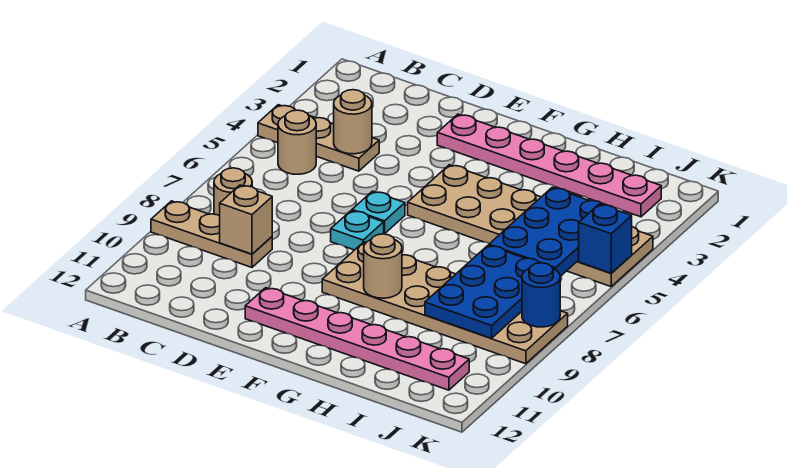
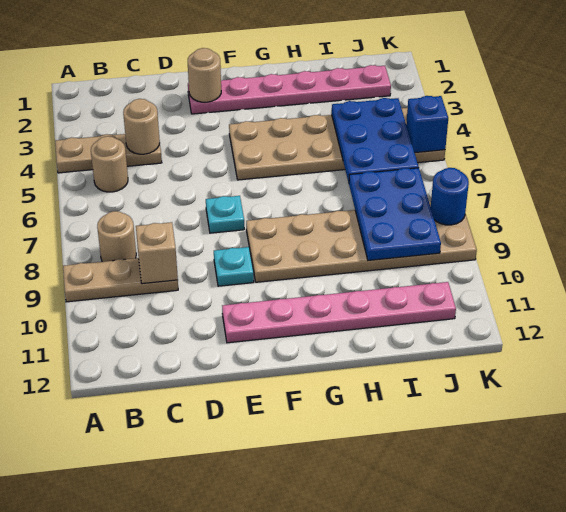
cyan 1x1 plate [352,191,405,234] -> cyan 1x1 plate moved to [214,247,254,286]
tan 1x1 round brick [364,234,402,298] -> tan 1x1 round brick moved to [188,48,221,102]

